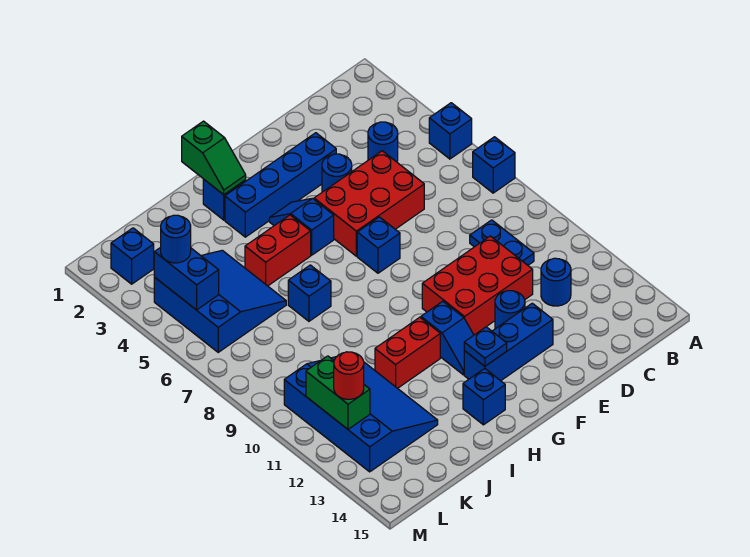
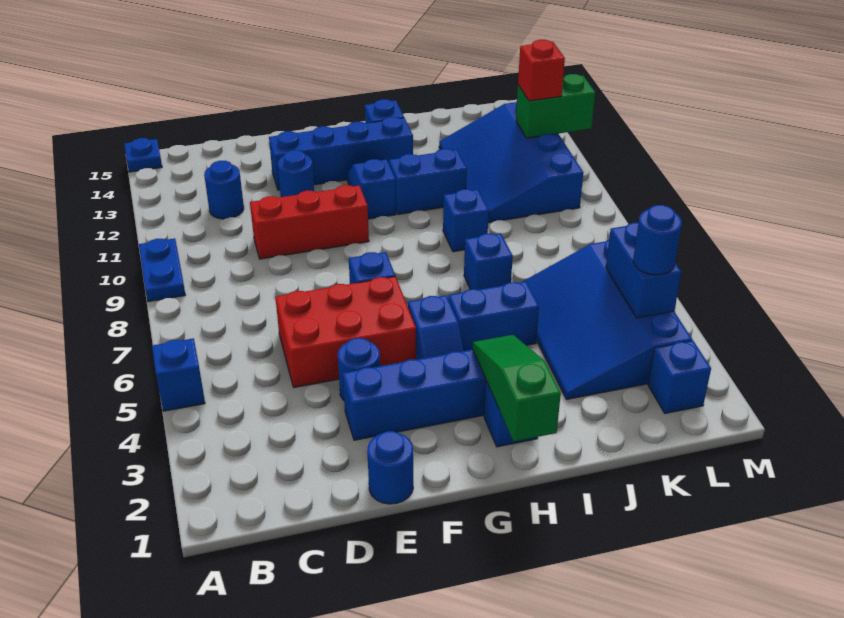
blue 1x1 brick [473,137,515,193] -> blue 1x1 brick moved to [443,189,489,252]
blue 1x1 round brick [368,122,398,162] -> blue 1x1 round brick moved to [367,431,413,504]
blue 1x2 plate [470,220,534,265] -> blue 1x2 plate moved to [139,238,185,302]
red 2x3 brick [422,236,533,335] -> red 1x3 brick [250,185,369,259]
blue 1x3 brick [464,303,553,381] -> blue 1x4 brick [269,117,413,190]
blue 1x1 plate [464,327,507,366] -> blue 1x1 plate moved to [124,138,162,172]
green 1x2 slope [182,121,246,195] -> green 1x3 slope [473,335,561,441]
red 1x2 brick [245,215,311,286] -> blue 1x2 brick [448,282,539,351]
red 1x2 brick [375,317,440,388] -> blue 1x2 brick [389,149,467,214]
blue 3x3 slope [154,250,286,352] -> blue 3x4 slope [523,240,692,399]
green 1x2 brick [306,356,370,429] -> green 1x2 brick turned to [516,74,595,138]
red 1x1 round brick [334,352,364,399] -> red 1x1 brick [518,40,565,101]

